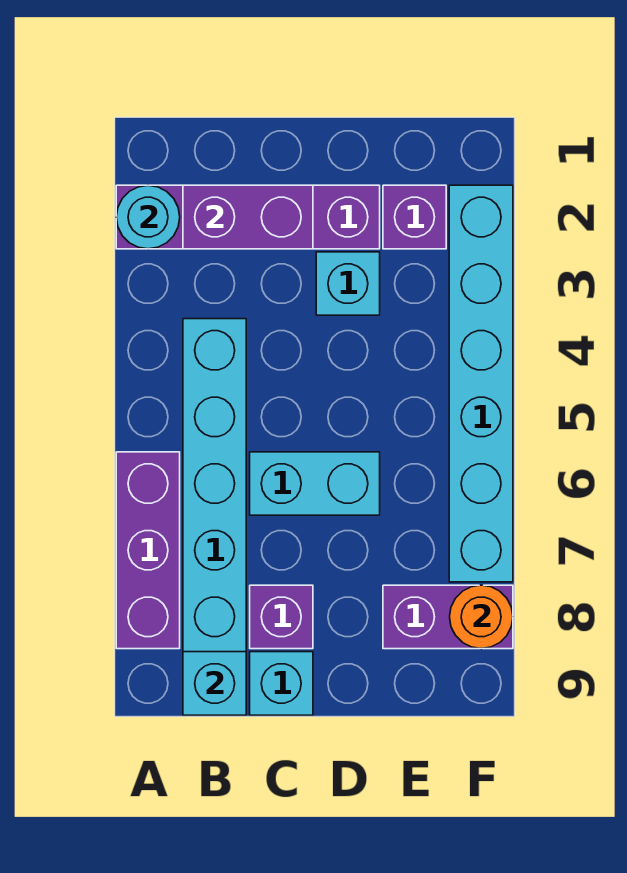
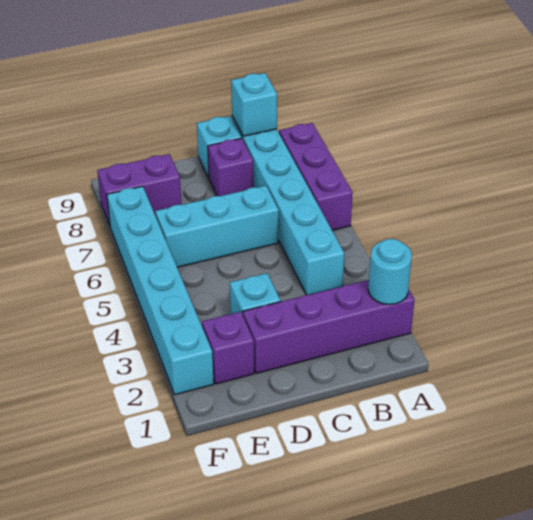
purple 1x2 brick [183,185,313,249] -> none
cyan 1x2 brick [250,452,380,515] -> cyan 1x3 brick [155,186,279,267]
orange 1x1 round brick [450,585,513,649] -> none

